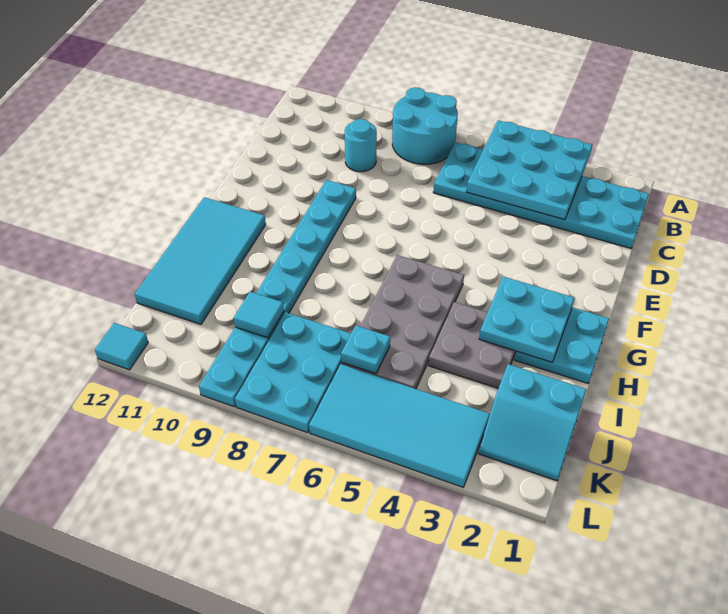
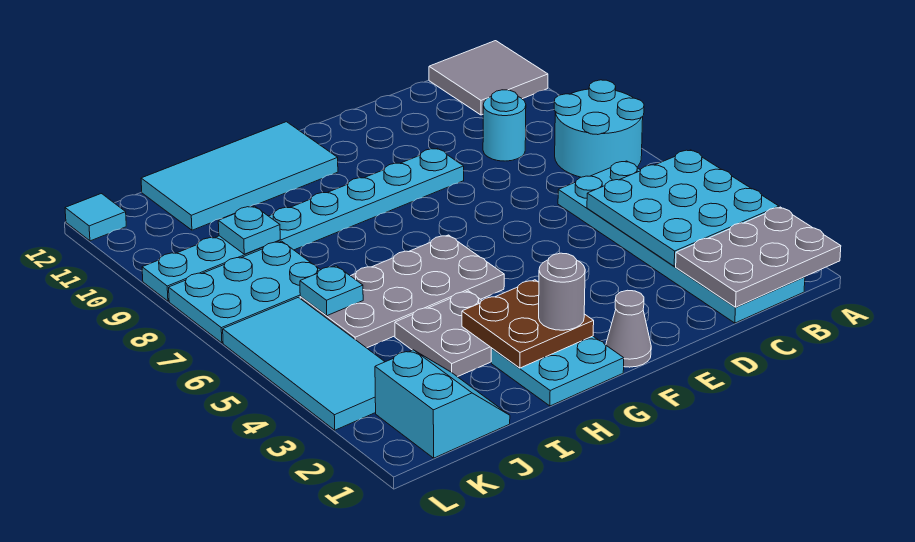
none -> grey 2x3 plate [676,207,841,307]
none -> grey 2x2 tile [429,41,548,115]
none -> grey 1x1 cone [606,290,651,367]
cyan 2x2 plate [479,277,574,362] -> brown 2x2 plate [462,280,594,368]
none -> grey 1x1 round brick [539,253,585,330]
cyan 2x2 slope [479,364,587,481] -> cyan 2x2 slope turned to [375,350,510,458]
cyan 1x1 tile [234,292,284,338] -> cyan 1x1 plate [218,206,280,254]

